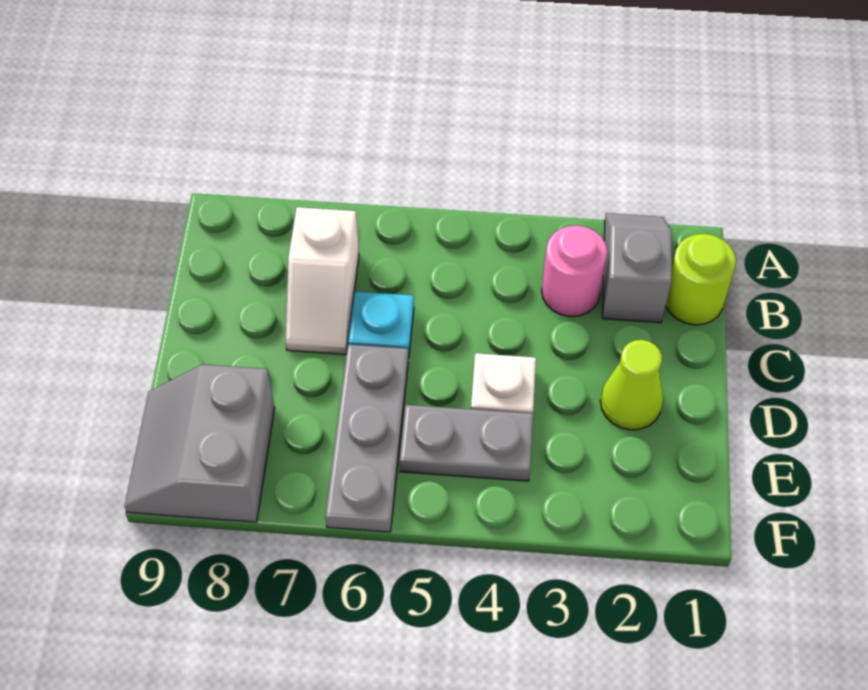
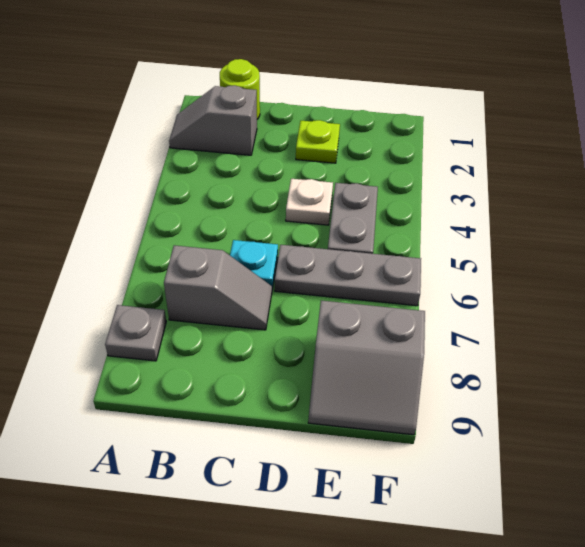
none -> grey 1x1 plate [105,305,166,361]
pink 1x1 round brick [542,225,607,316] -> none
white 1x2 slope [285,207,359,354] -> grey 1x2 slope [164,245,272,330]
lime 1x1 cone [600,340,663,430] -> lime 1x1 plate [296,120,340,163]

